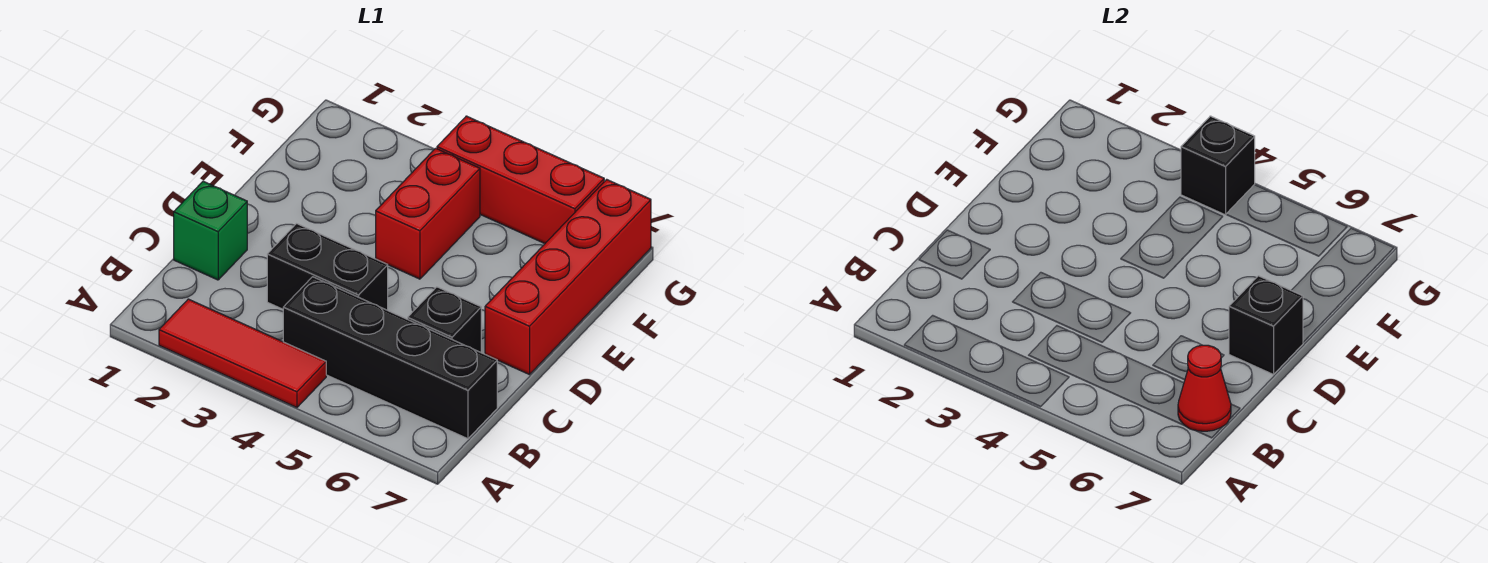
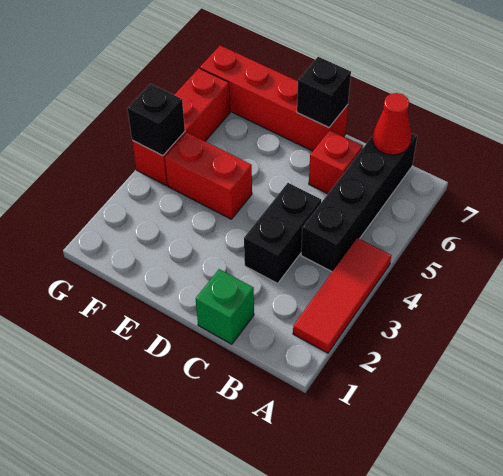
black 1x1 brick [408,287,481,352] -> red 1x1 brick [309,130,363,194]

